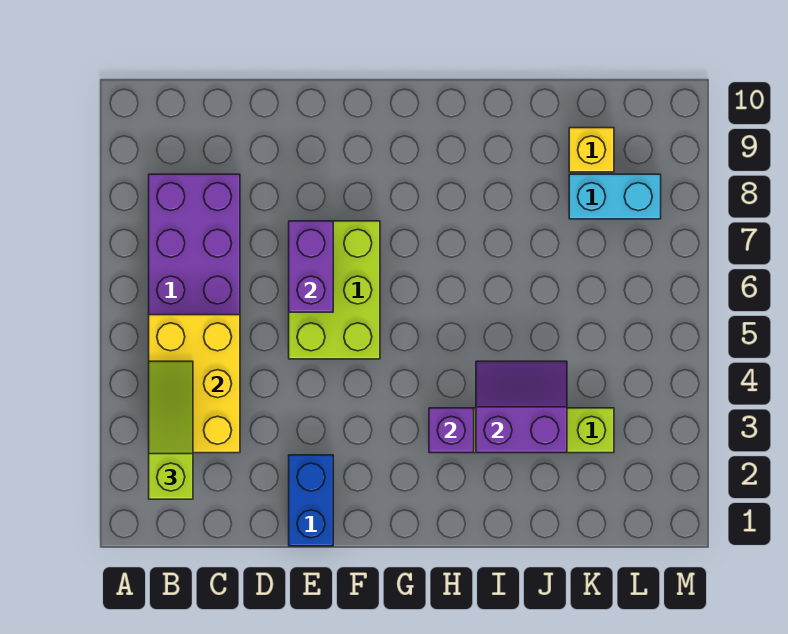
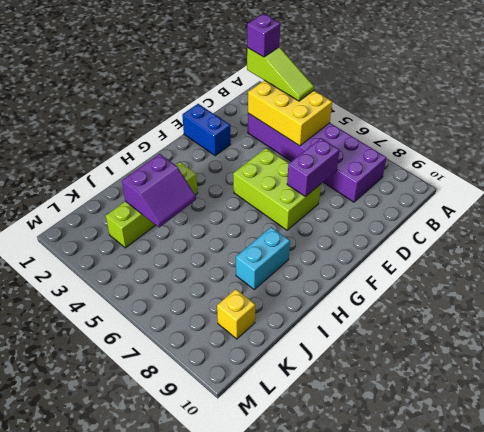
purple 1x2 brick [289,221,333,312] -> purple 1x2 brick turned to [287,138,339,197]
purple 1x1 brick [429,408,474,453] -> purple 1x1 brick moved to [247,14,280,57]
cyan 1x2 brick [569,174,661,219] -> cyan 1x2 brick moved to [236,227,290,289]

